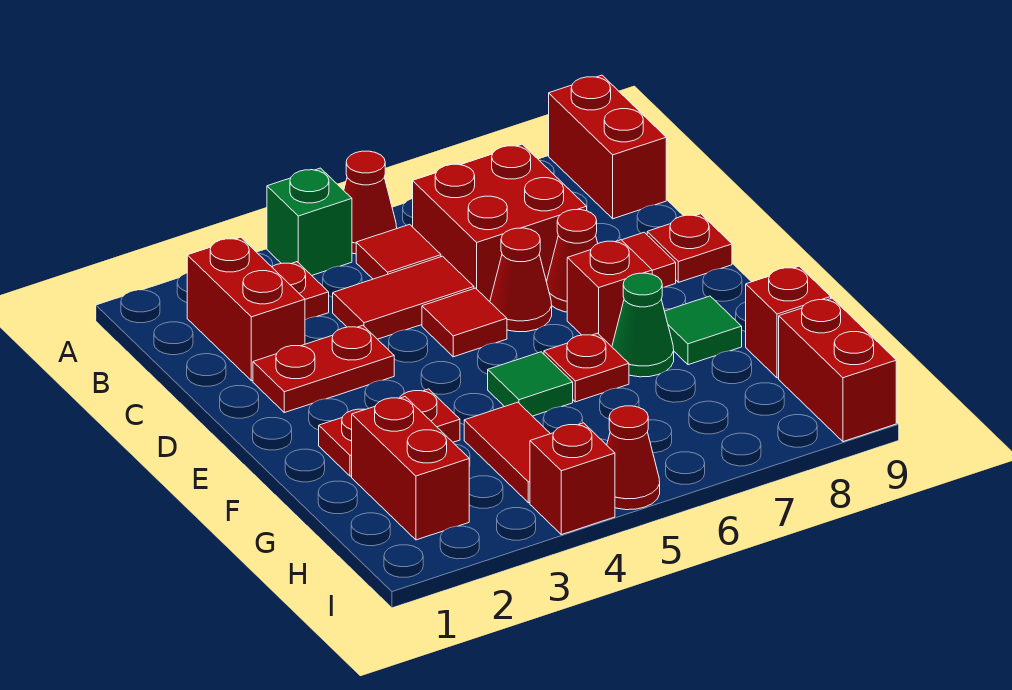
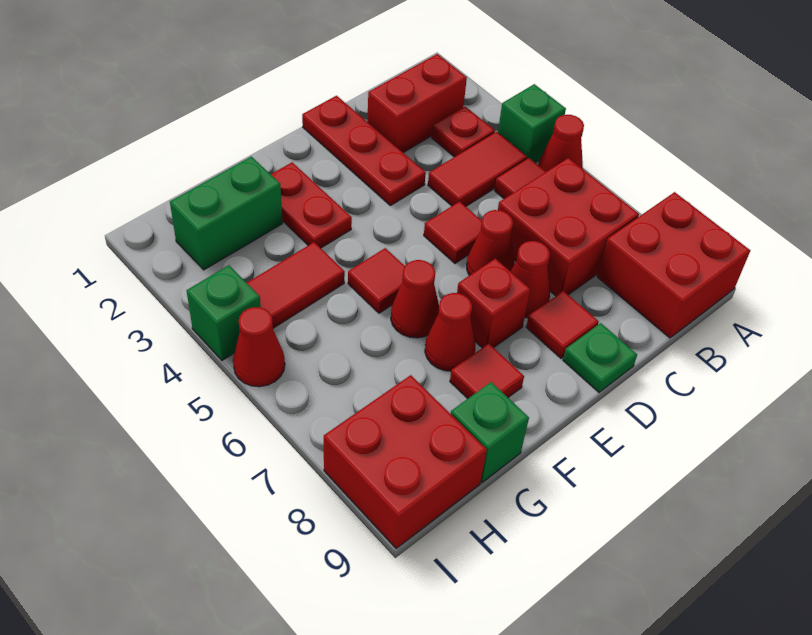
red 1x2 brick [549,75,666,219] -> red 2x2 brick [597,192,750,338]
red 1x2 tile [333,256,474,339] -> red 1x2 tile turned to [428,132,527,206]
red 1x2 plate [253,325,394,413] -> red 1x3 plate [302,96,426,206]
red 1x1 plate [647,214,732,282] -> green 1x1 plate [563,323,637,392]
green 1x1 tile [488,352,573,416] -> red 1x1 tile [348,248,405,313]
red 1x1 plate [544,333,629,402] -> red 1x1 cone [391,260,439,338]
green 1x1 cone [612,273,674,377] -> red 1x1 cone [425,293,476,371]
green 1x1 tile [665,296,742,365] -> red 1x1 tile [450,344,524,399]
red 1x2 brick [352,397,469,540] -> green 1x2 brick [170,157,282,270]
red 1x1 brick [746,266,831,378] -> green 1x1 brick [451,382,529,482]
red 1x2 brick [779,298,896,442] -> red 2x2 brick [324,375,487,548]
red 1x1 brick [530,423,615,535] -> green 1x1 brick [187,265,261,360]

